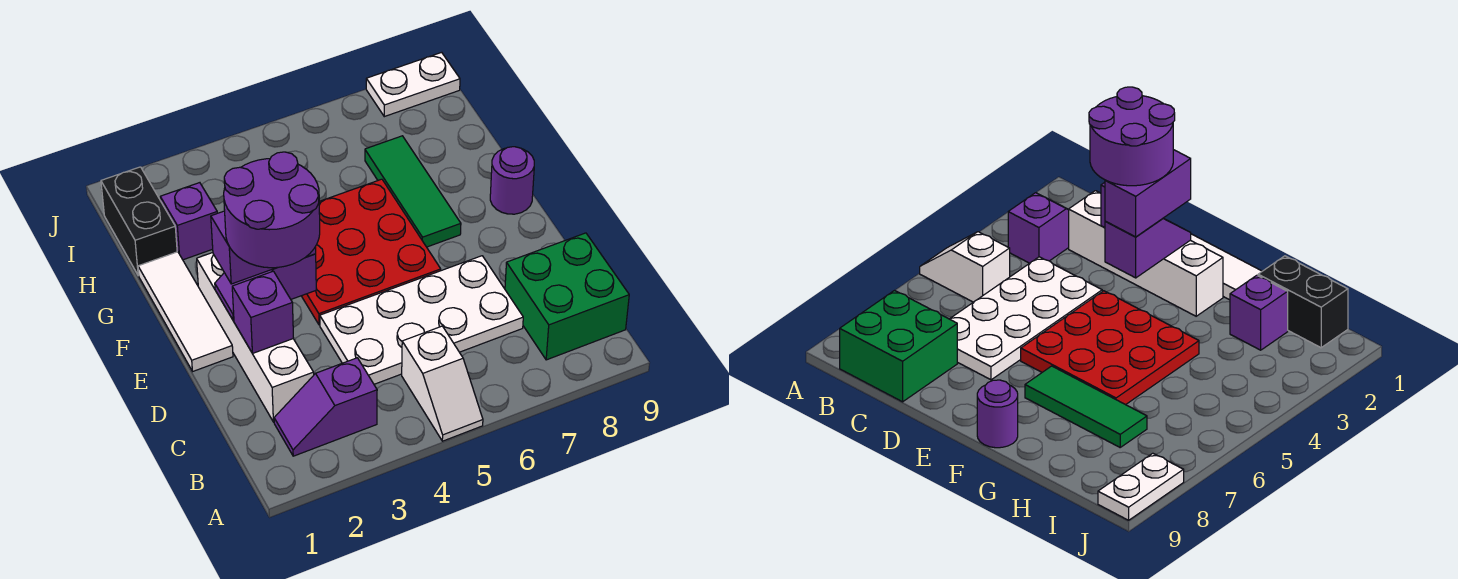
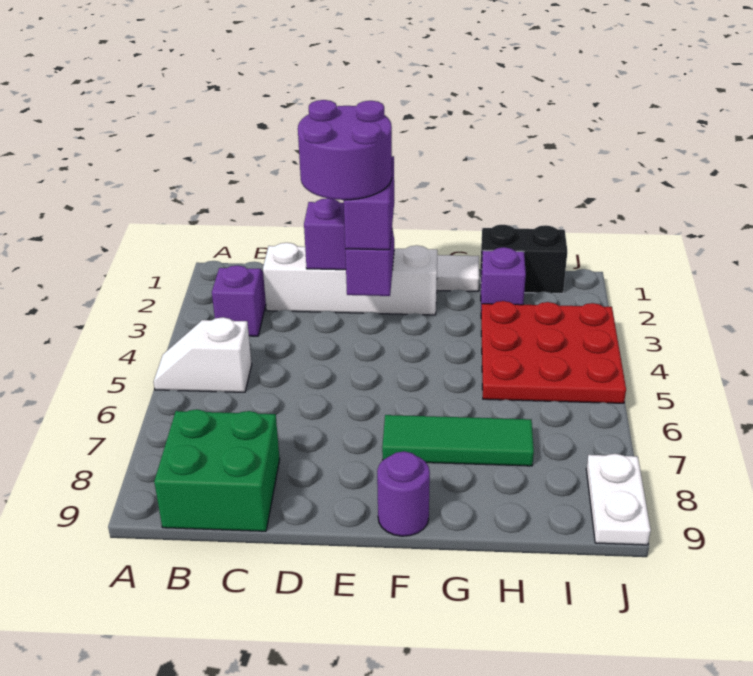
white 2x4 plate [320,256,523,384] -> none
red 3x3 plate [302,179,441,325] -> red 3x3 plate moved to [481,301,626,403]

